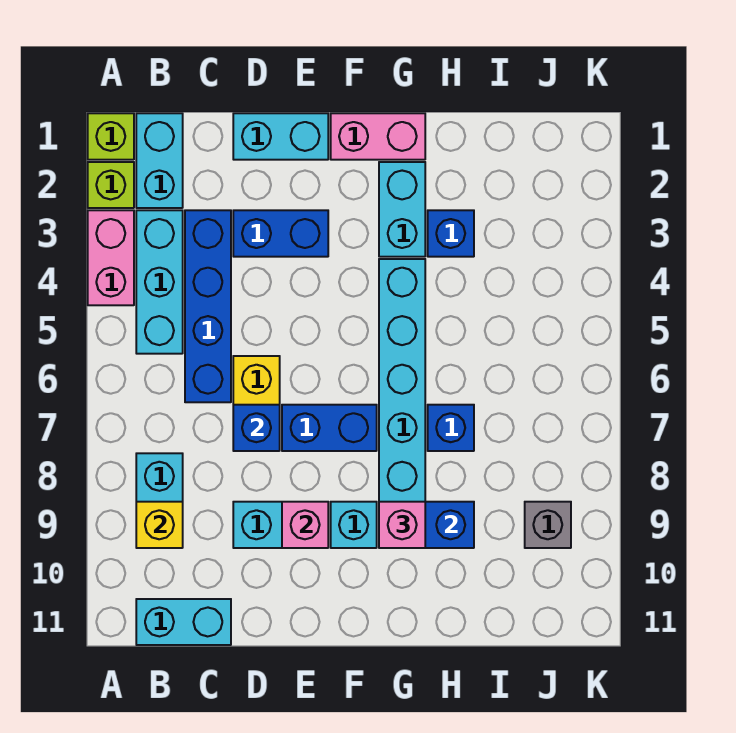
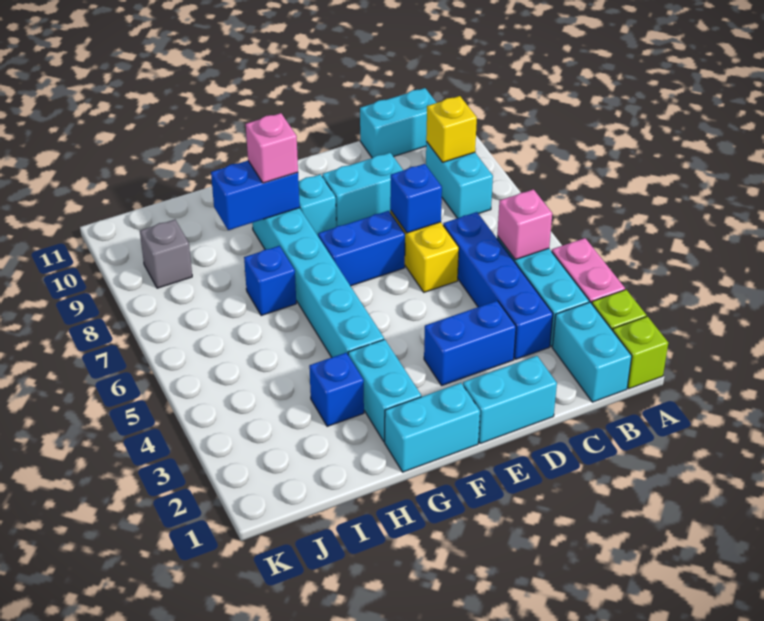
pink 1x1 brick [282,502,328,548] -> pink 1x1 brick moved to [497,189,552,260]
pink 1x2 brick [331,113,425,160] -> cyan 1x2 brick [385,383,480,472]

